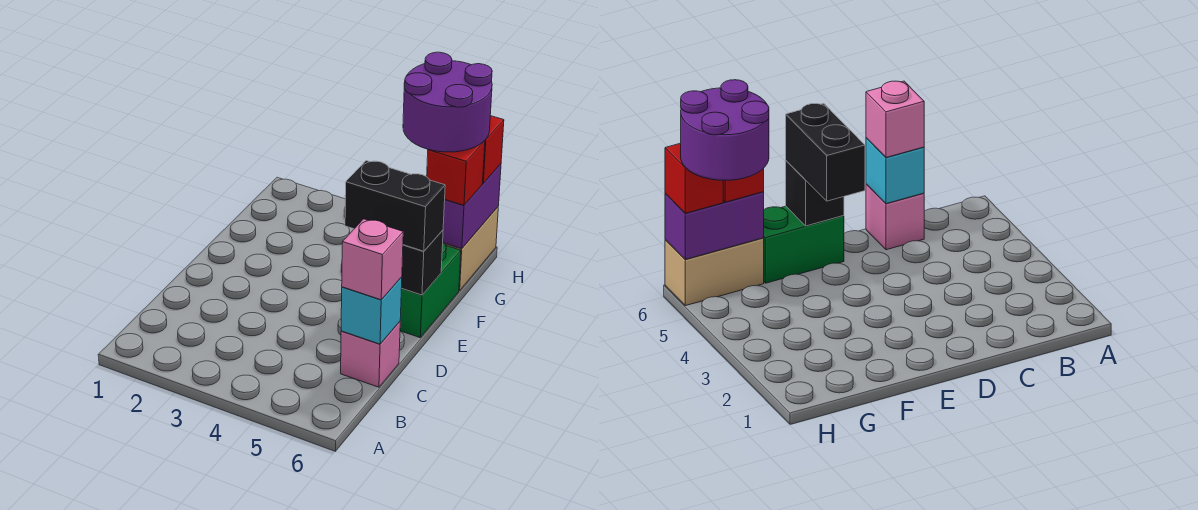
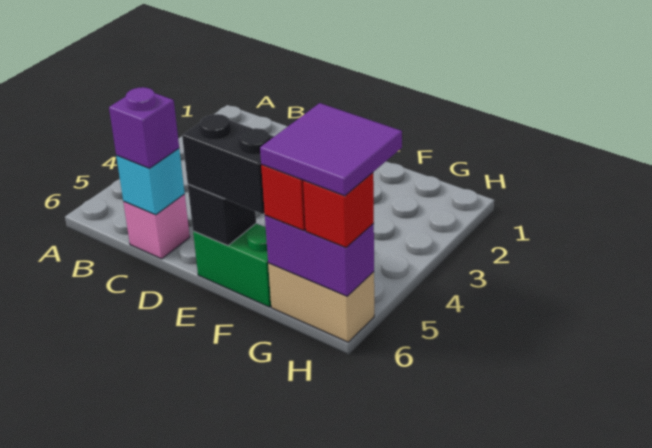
pink 1x1 brick [342,219,403,300] -> purple 1x1 brick [109,87,179,168]
black 1x2 brick [345,161,445,251] -> black 1x2 brick turned to [182,114,274,214]
purple 2x2 round brick [403,52,492,152] -> purple 2x2 tile [260,103,402,196]

